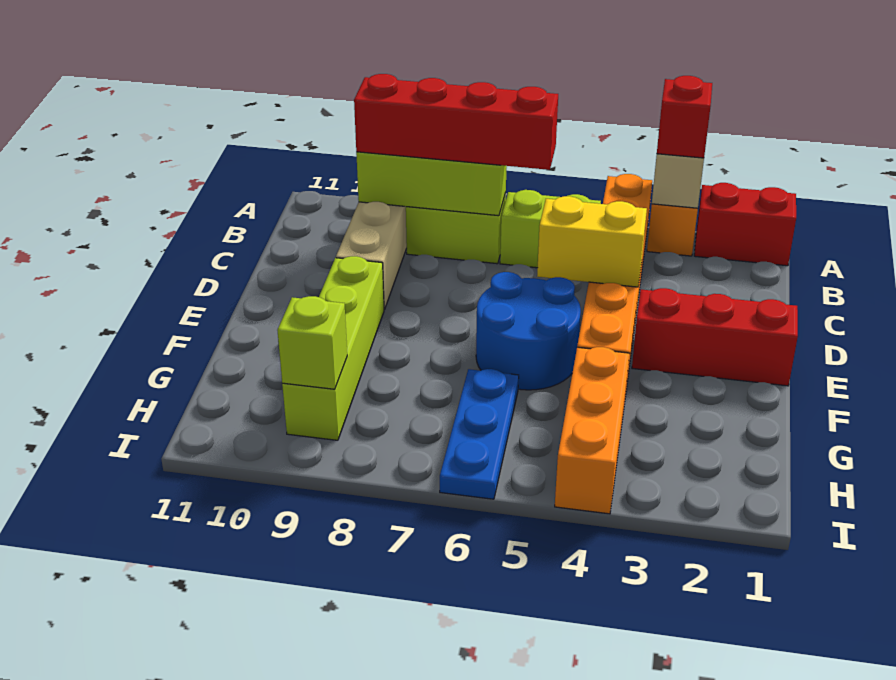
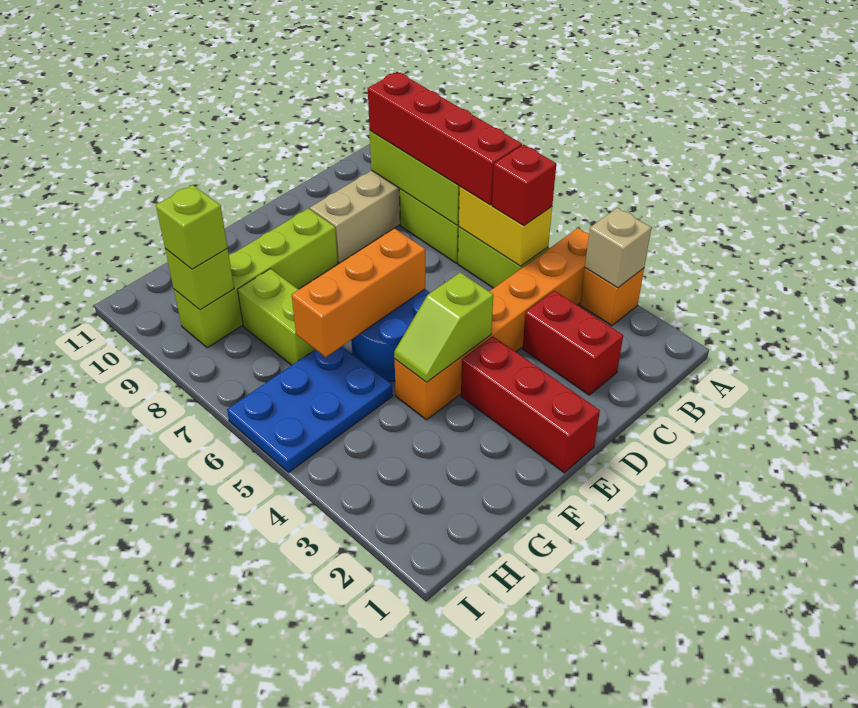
red 1x2 brick [694,183,796,266] -> red 1x2 brick moved to [523,291,623,395]
red 1x1 brick [657,76,712,158] -> red 1x1 brick moved to [492,145,556,225]
yellow 1x2 brick [537,196,647,287] -> yellow 1x2 brick moved to [459,187,552,266]
none -> lime 1x2 slope [394,272,493,382]
orange 1x3 brick [555,347,630,514] -> orange 1x3 brick moved to [292,228,425,357]
blue 1x3 plate [440,369,519,499] -> blue 2x3 plate [227,346,393,472]
none -> lime 1x2 brick [238,269,315,365]
none -> lime 1x1 brick [156,185,228,269]

